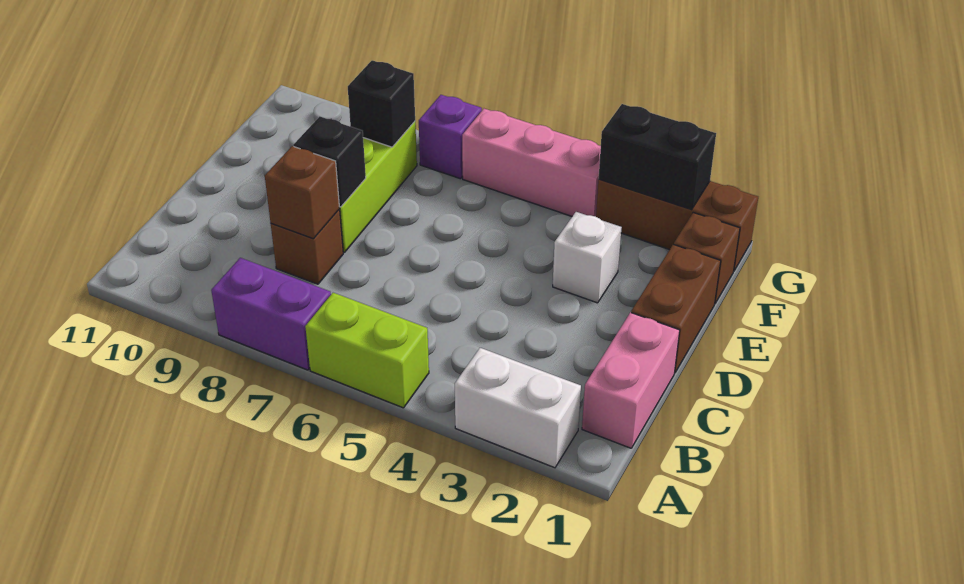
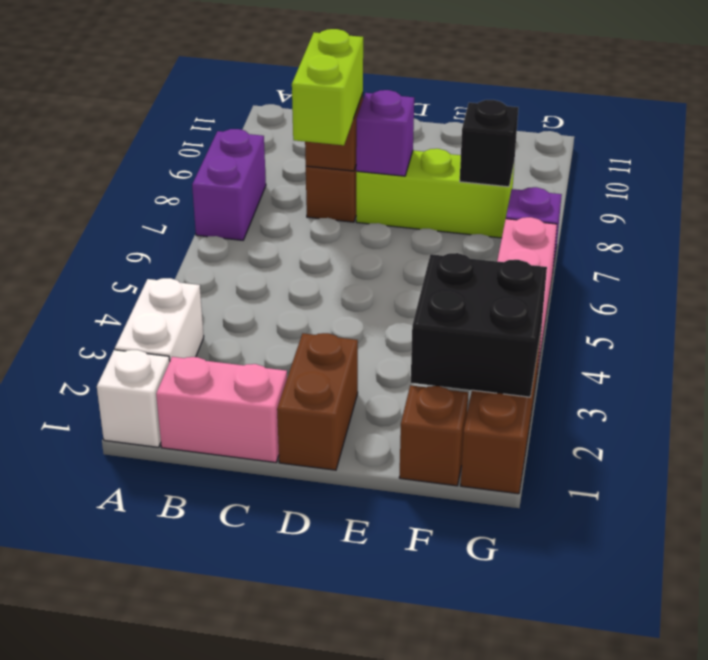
lime 1x2 brick [305,293,429,408] -> lime 1x2 brick moved to [292,29,363,145]
brown 1x2 brick [631,244,721,373] -> brown 1x2 brick turned to [277,333,358,470]
black 1x1 brick [293,116,366,207] -> purple 1x1 brick [356,90,414,176]
white 1x1 brick [553,212,622,303] -> white 1x1 brick moved to [97,350,170,447]
black 1x2 brick [599,104,716,209] -> black 2x2 brick [411,253,547,397]

